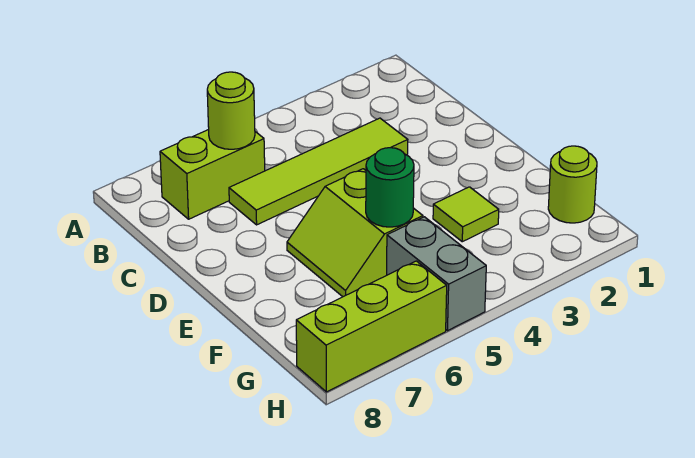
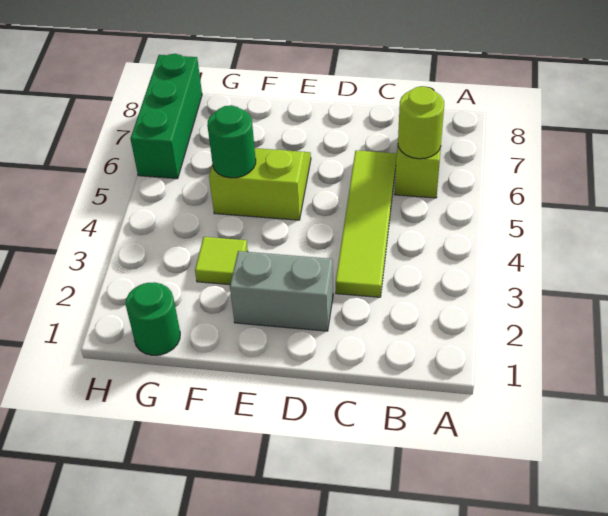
lime 1x1 round brick [548,146,597,223] -> green 1x1 round brick [126,282,180,355]
grey 1x2 brick [387,217,486,331] -> grey 1x2 brick moved to [230,251,333,331]
lime 1x3 brick [296,261,447,392] -> green 1x3 brick [130,54,202,179]

